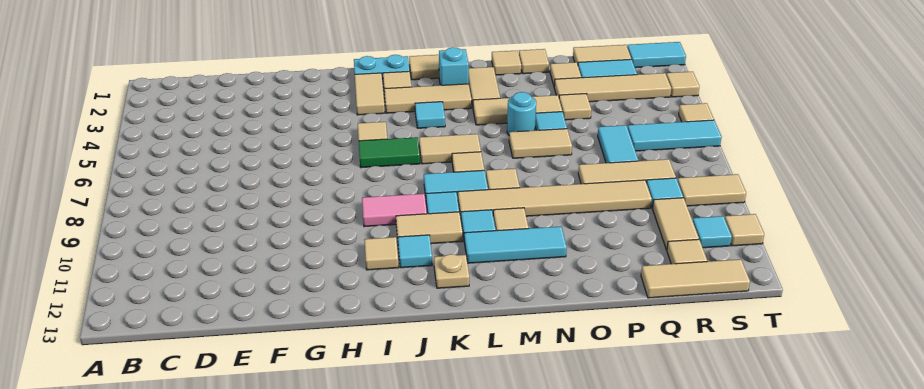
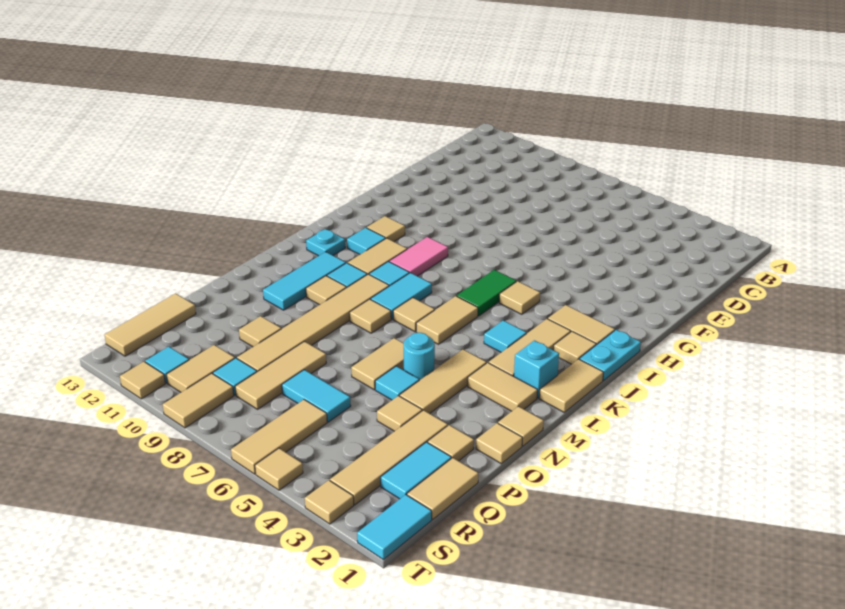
tan 1x1 plate [434,254,469,288] -> cyan 1x1 plate [306,229,345,256]
cyan 1x3 tile [628,120,722,151] -> tan 1x3 tile [231,400,327,474]
tan 1x2 tile [653,198,699,250] -> tan 1x2 tile turned to [166,345,235,392]
tan 1x1 tile [667,239,707,264] -> tan 1x1 tile moved to [239,316,281,347]

